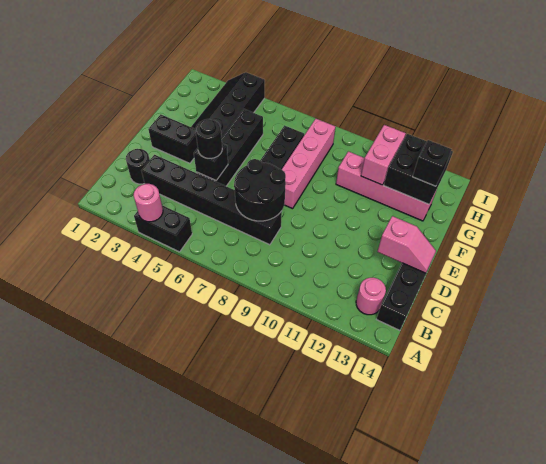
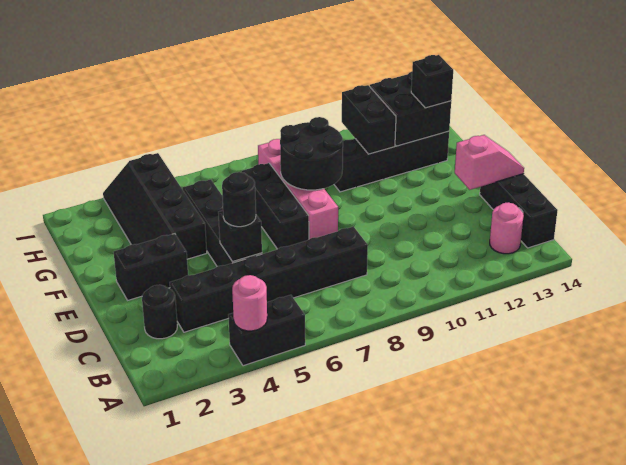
black 2x2 round brick [234,159,286,221] -> black 2x2 round brick moved to [280,117,343,190]
pink 1x4 brick [336,151,436,221] -> black 1x4 brick [334,131,449,192]
pink 1x2 brick [361,125,406,185] -> black 1x2 brick [342,85,396,154]

